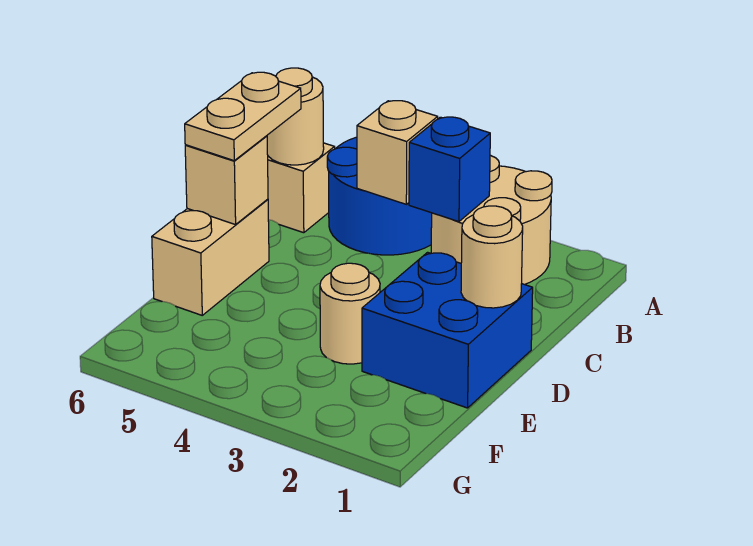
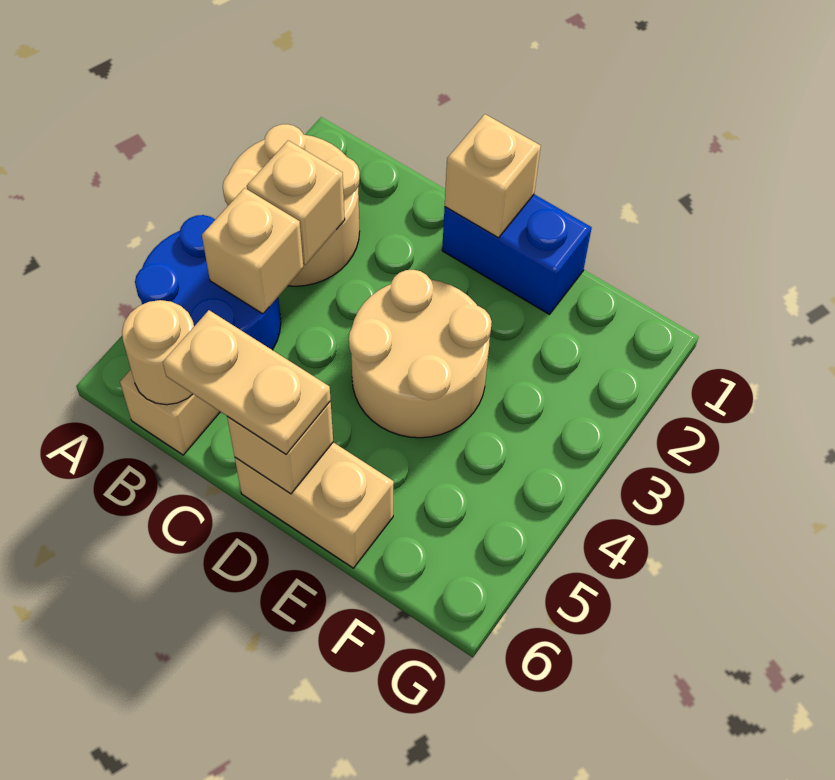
blue 1x1 brick [409,117,490,222] -> tan 1x1 brick [247,141,345,265]
blue 2x2 brick [362,252,533,408] -> blue 1x2 brick [442,194,592,314]
tan 1x1 round brick [461,206,523,308] -> tan 1x1 brick [445,114,541,238]
tan 1x1 round brick [320,263,380,364] -> tan 2x2 round brick [349,270,492,438]

